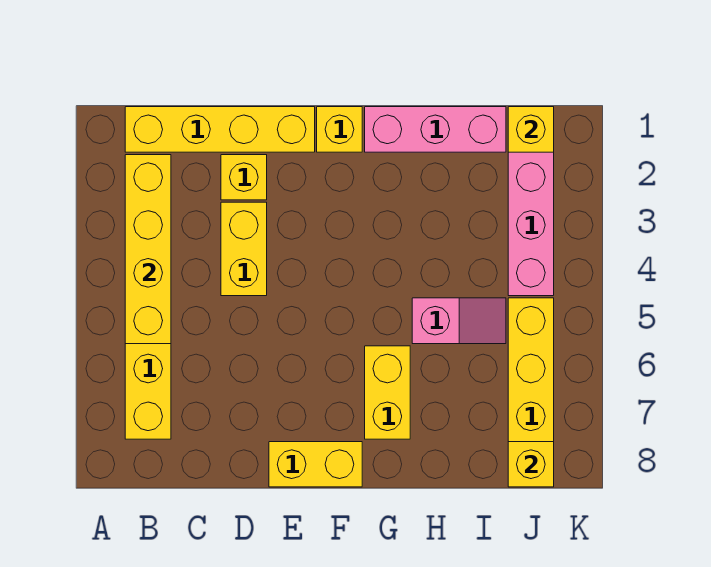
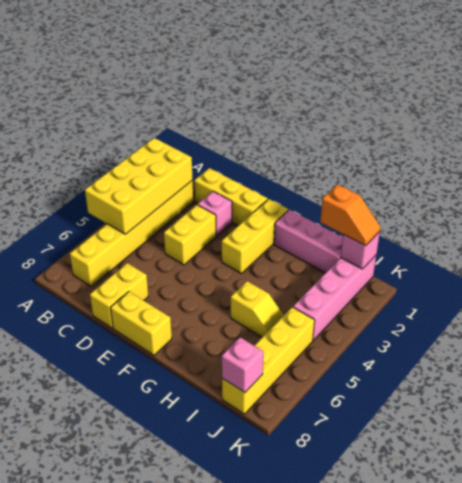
yellow 1x4 brick [125,107,315,152] -> yellow 1x3 brick [194,168,268,226]
yellow 1x4 brick [125,155,171,344] -> yellow 2x4 brick [85,138,192,234]
yellow 1x1 brick [221,155,267,200] -> pink 1x1 brick [198,191,232,236]
yellow 1x1 brick [317,107,362,152] -> yellow 1x3 brick [222,199,288,274]
yellow 1x2 brick [365,346,410,439] -> yellow 1x2 brick moved to [90,263,148,328]
pink 1x2 slope [412,298,506,344] -> yellow 1x2 slope [231,281,284,337]
none -> orange 1x2 slope [320,184,381,246]
yellow 1x1 brick [508,107,554,152] -> pink 1x1 brick [341,232,380,269]
yellow 1x1 brick [508,442,554,487] -> pink 1x1 brick [222,337,263,393]

